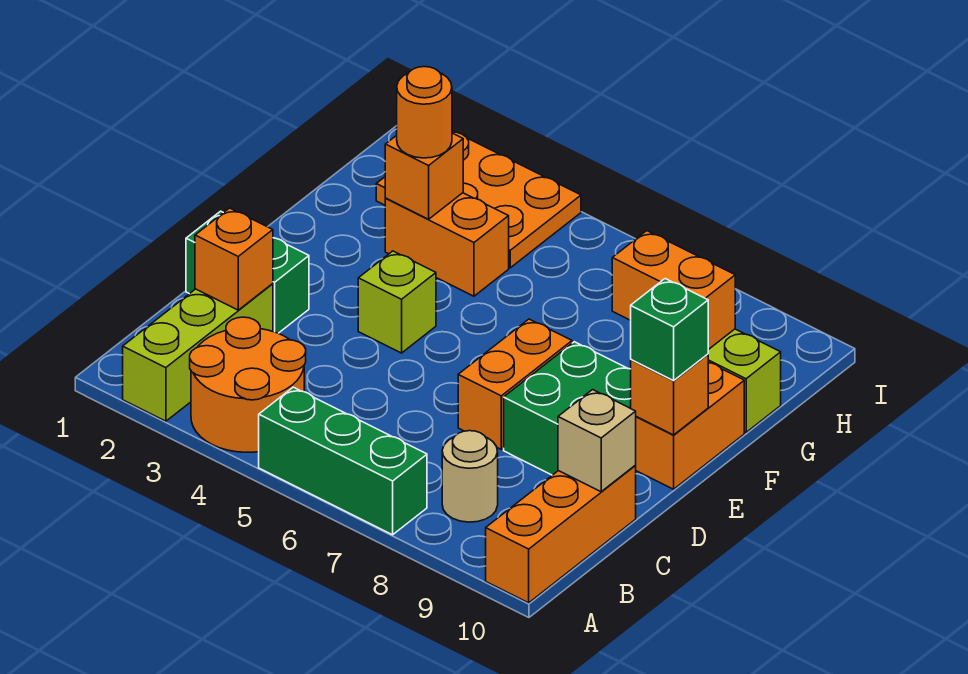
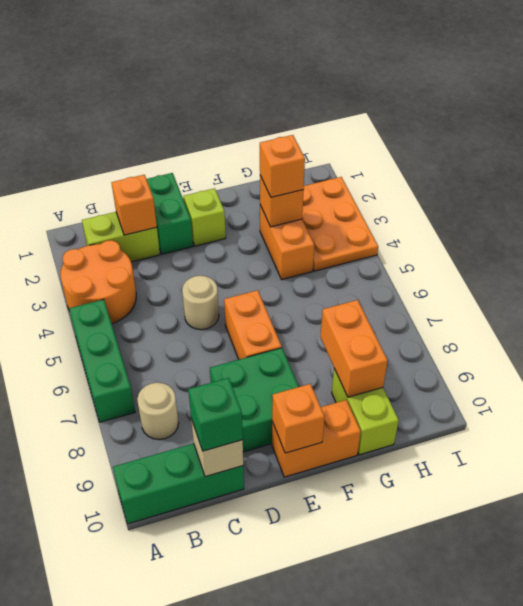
lime 1x3 brick [123,284,273,421] -> lime 1x2 brick [82,212,160,262]
orange 1x3 brick [486,466,636,603] -> green 1x3 brick [113,444,244,524]
none -> tan 1x1 round brick [182,276,219,330]
orange 1x2 brick [458,319,572,449] -> orange 1x2 brick turned to [224,290,282,359]
lime 1x1 brick [358,251,436,353] -> lime 1x1 brick moved to [184,188,226,246]
green 1x1 brick [631,279,708,381] -> green 1x1 brick moved to [188,378,243,451]
orange 1x1 round brick [397,67,452,158] -> orange 1x1 brick [260,135,305,197]

